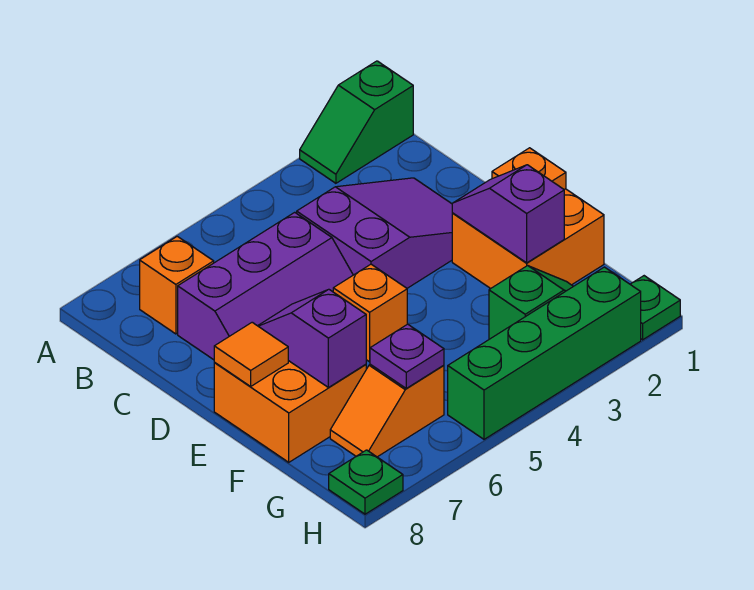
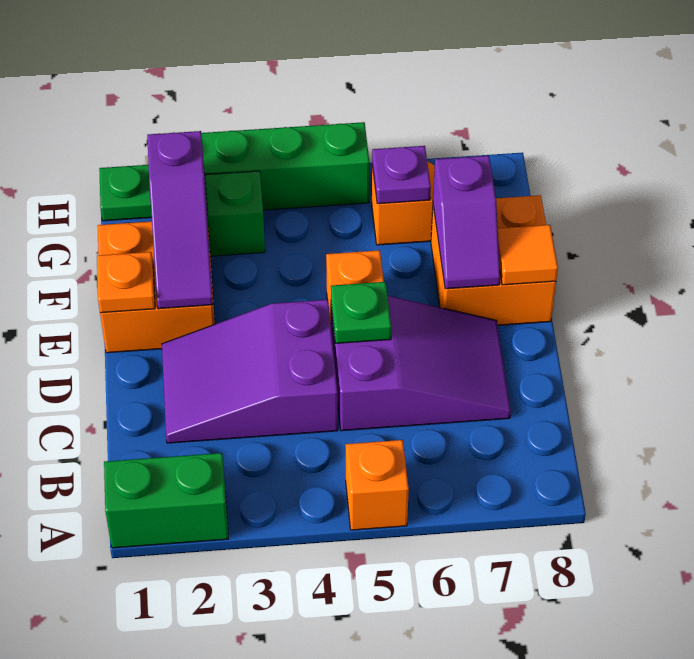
green 1x2 slope [300,61,413,183] -> green 1x2 brick [104,453,228,548]
orange 1x1 brick [140,236,214,334] -> orange 1x1 brick moved to [346,440,409,530]
purple 2x3 slope [178,212,353,360] -> purple 2x3 slope turned to [331,296,511,431]
purple 1x2 slope [452,165,564,263] -> purple 1x3 slope [147,131,213,309]
green 1x1 plate [329,450,403,514] -> green 1x1 plate moved to [331,282,391,343]

